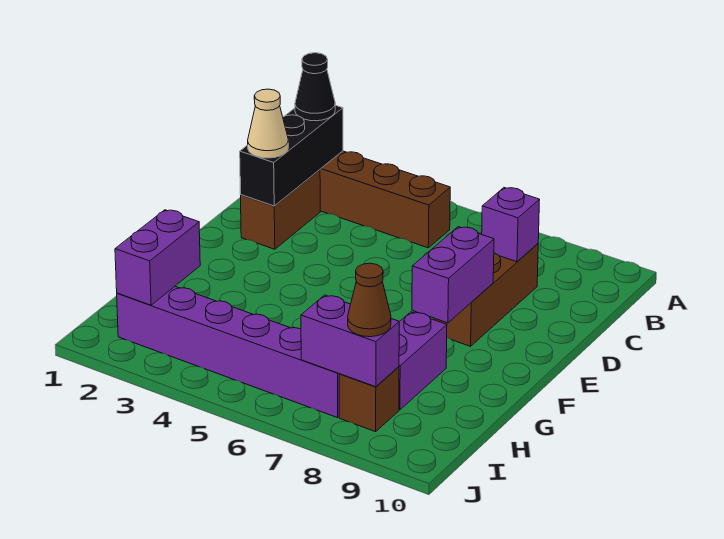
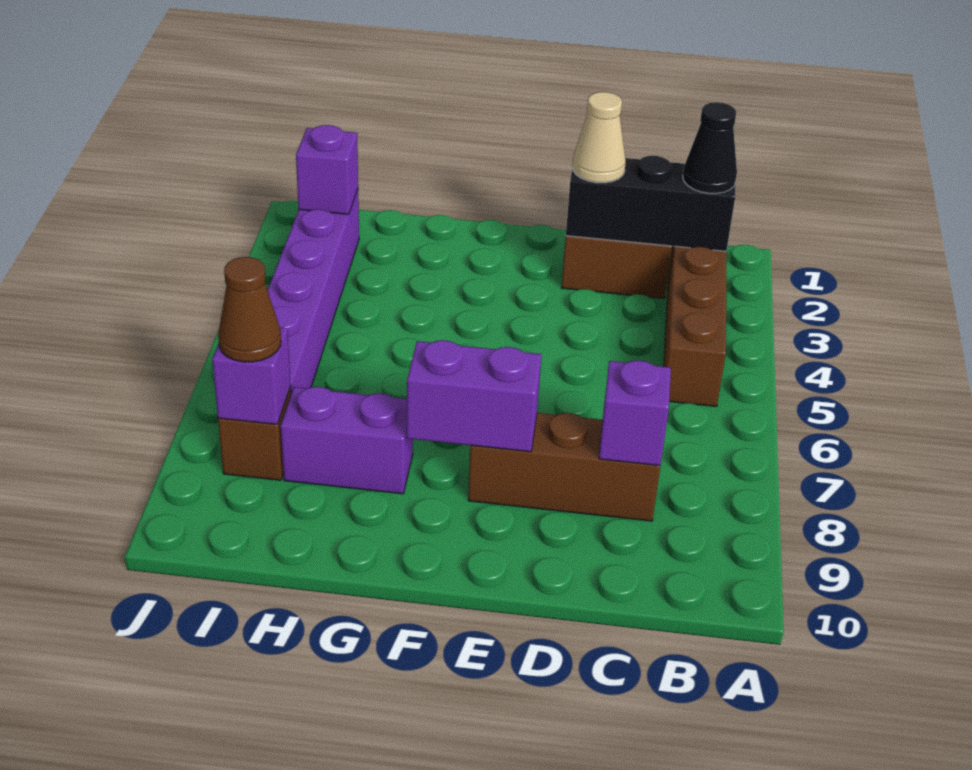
purple 1x2 brick [115,210,200,305] -> purple 1x1 brick [296,125,358,214]
purple 1x2 brick [301,295,399,387] -> purple 1x1 brick [212,327,291,425]

